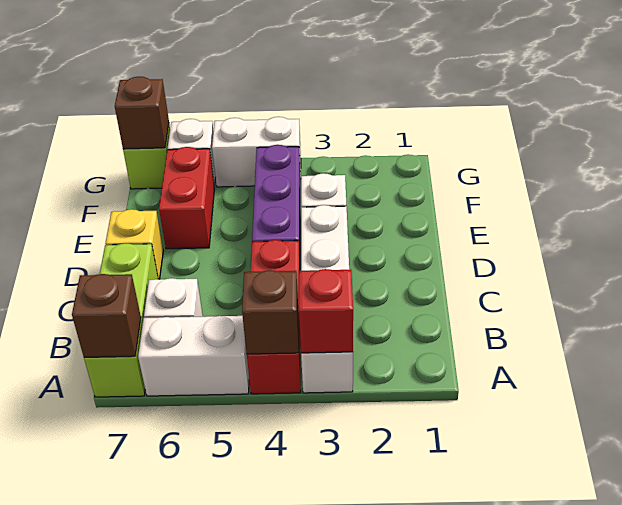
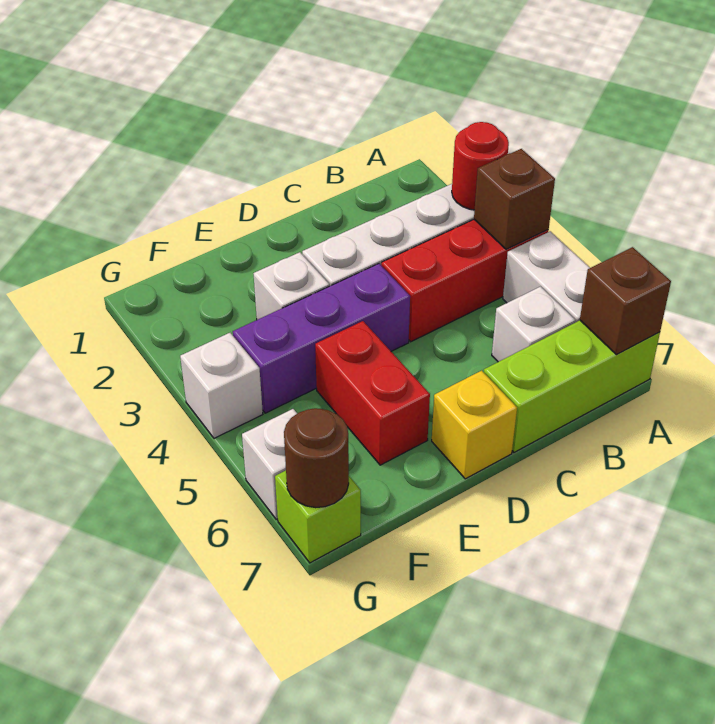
red 1x1 brick [299,269,353,353] -> red 1x1 round brick [452,122,509,210]
red 1x2 brick [159,147,214,249] -> red 1x2 brick turned to [315,321,430,465]
white 1x2 brick [212,117,301,187] -> white 1x1 brick [180,333,263,438]
brown 1x1 brick [115,77,169,149] -> brown 1x1 round brick [284,408,349,508]

